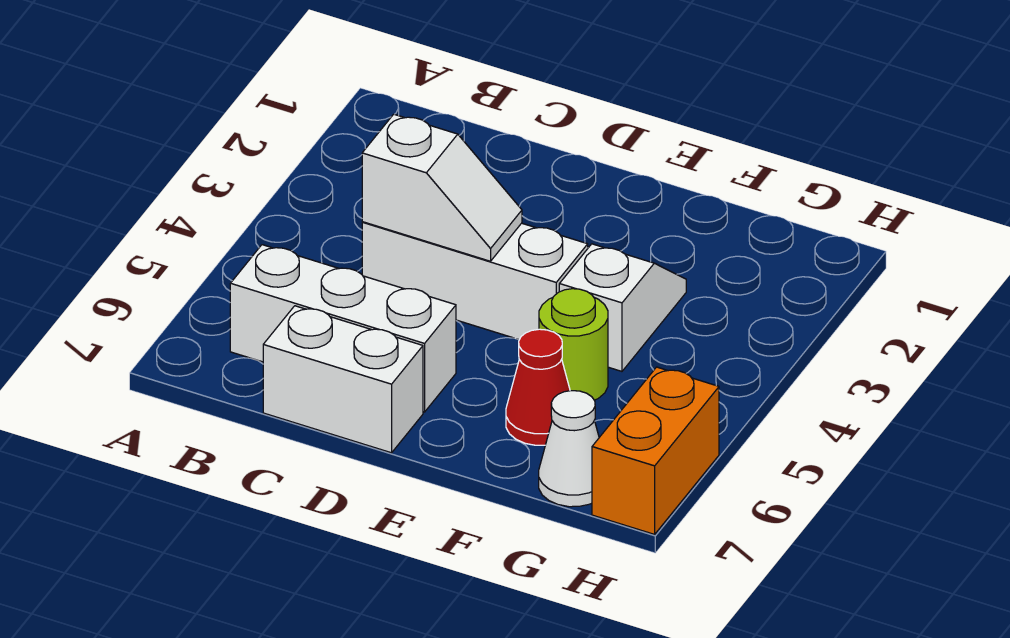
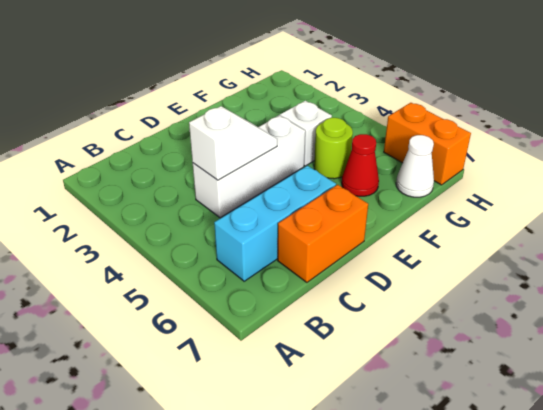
white 1x3 brick [230,245,456,412] -> cyan 1x3 brick [214,166,336,281]
white 1x2 brick [263,306,423,453] -> orange 1x2 brick [278,185,368,282]

